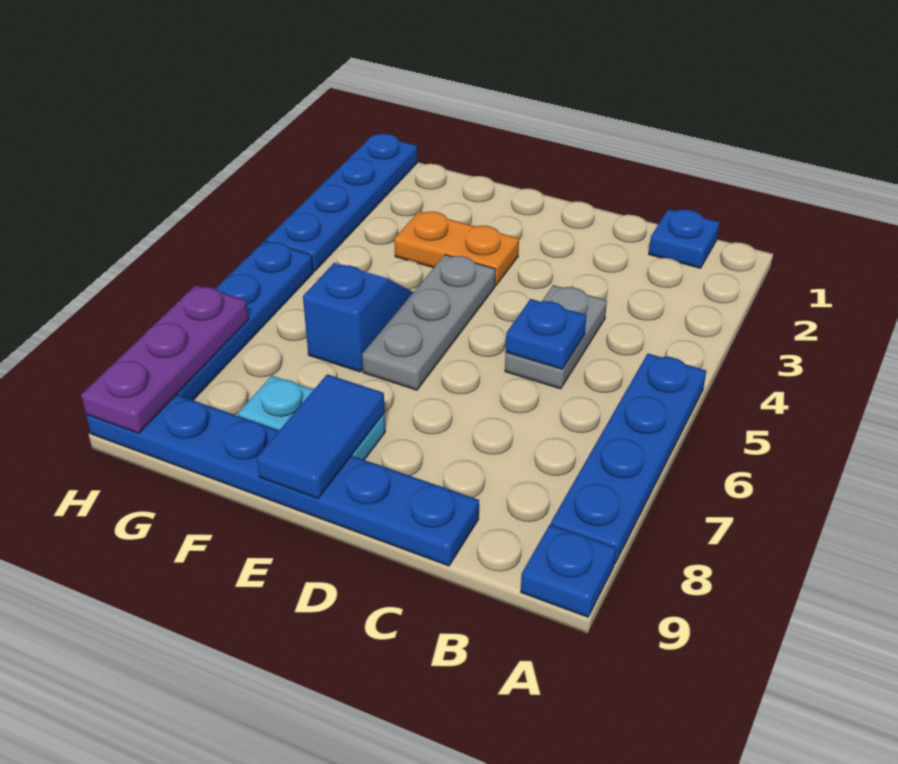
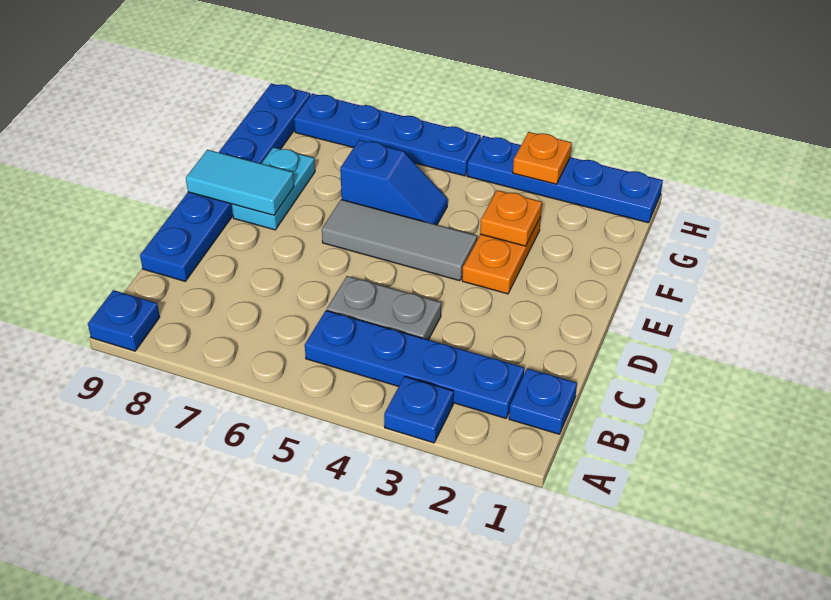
blue 1x4 plate [551,354,706,564] -> blue 1x4 plate moved to [305,310,524,418]
blue 1x1 plate [506,299,586,369] -> blue 1x1 plate moved to [384,376,454,443]
grey 1x3 plate [362,255,496,390] -> grey 1x3 tile [322,199,477,281]
blue 1x2 tile [257,374,385,498] -> cyan 1x2 tile [186,150,294,215]
none -> orange 1x1 plate [480,190,542,246]
none -> orange 1x1 plate [513,132,572,184]
purple 1x3 plate [81,285,249,433] -> none

